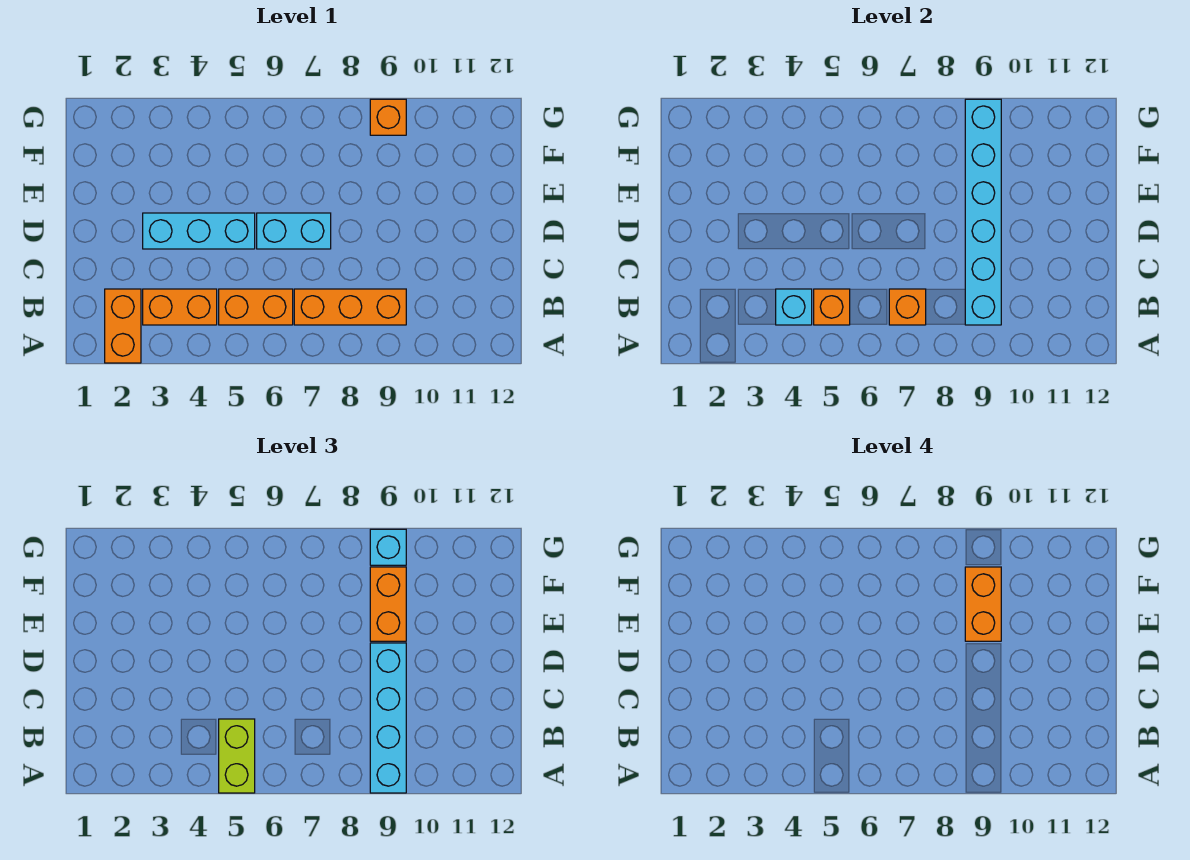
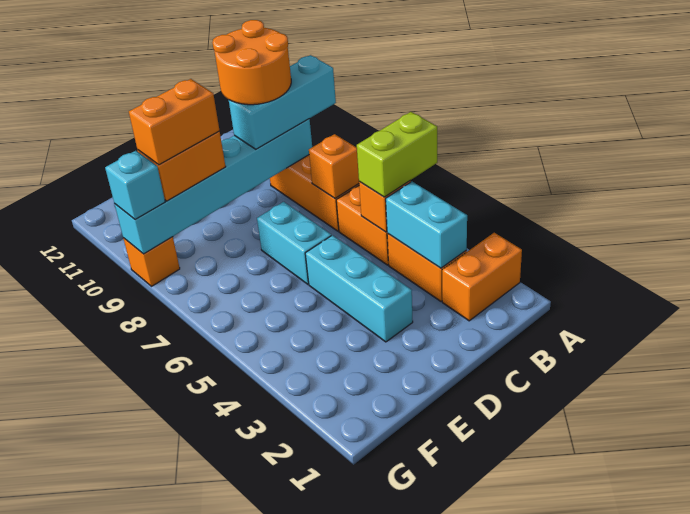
cyan 1x4 brick [370,643,406,793] -> cyan 1x3 brick [229,55,336,149]
cyan 1x1 brick [776,289,812,325] -> cyan 1x2 brick [386,182,467,268]
none -> orange 2x2 round brick [212,20,291,105]

